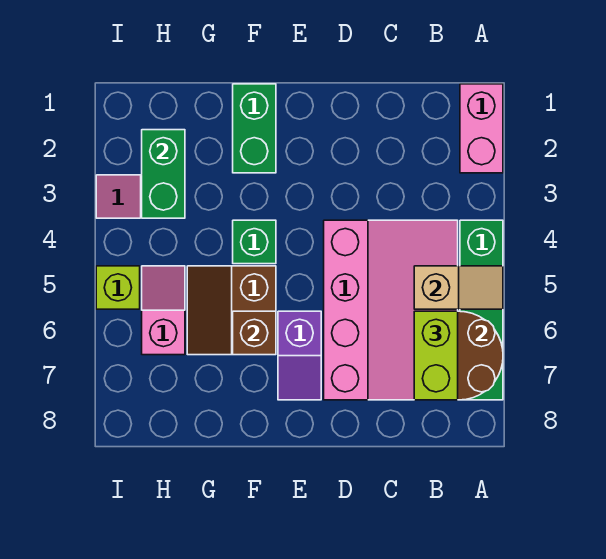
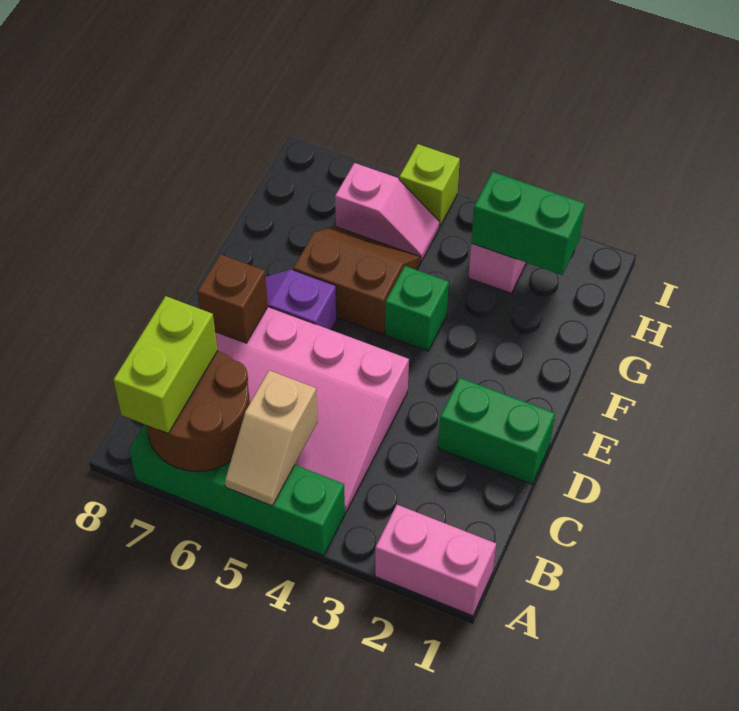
lime 1x2 brick [414,311,458,400] -> lime 1x2 brick turned to [114,296,218,433]
green 1x2 brick [233,84,276,173] -> green 1x2 brick moved to [438,378,555,484]
brown 1x1 brick [233,311,276,355] -> brown 1x1 brick moved to [198,254,268,343]

